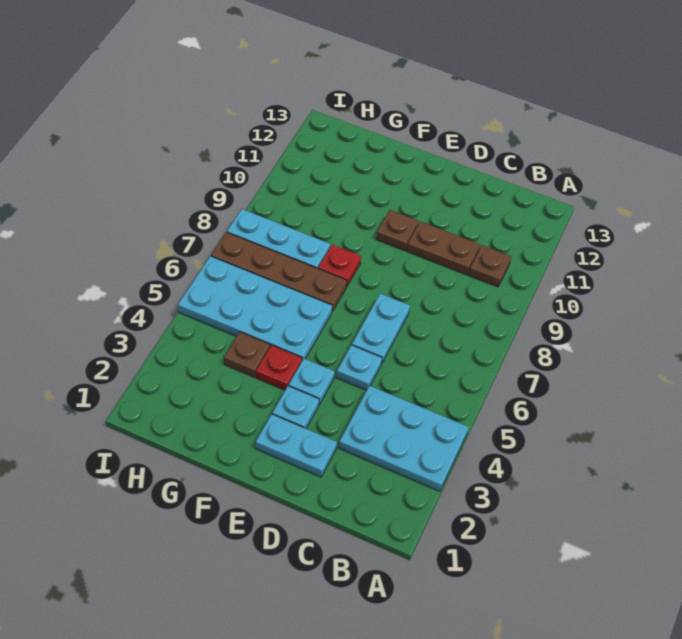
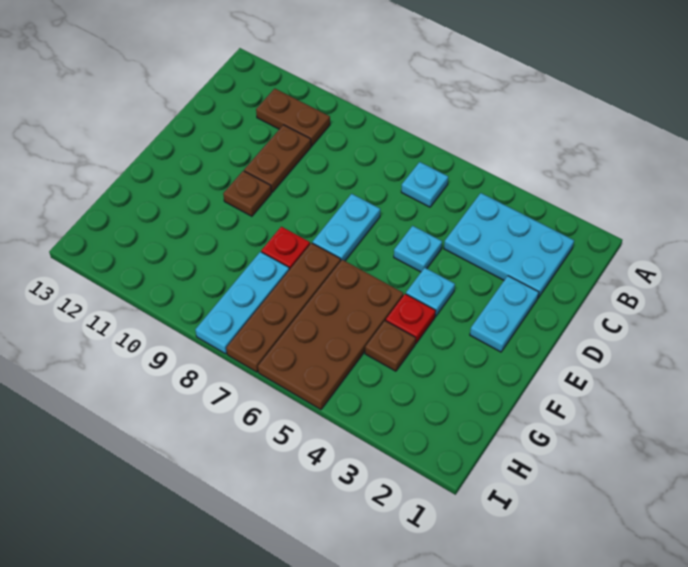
cyan 2x3 plate [339,386,469,491] -> cyan 2x3 plate turned to [444,193,574,298]
brown 1x1 plate [469,245,511,287] -> brown 1x2 plate [256,89,330,146]
cyan 1x2 plate [352,294,410,363] -> cyan 1x2 plate turned to [312,194,380,261]
cyan 1x1 plate [272,386,319,428] -> cyan 1x1 plate moved to [401,162,448,207]
cyan 2x4 plate [178,256,332,360] -> brown 2x4 plate [258,260,403,410]

